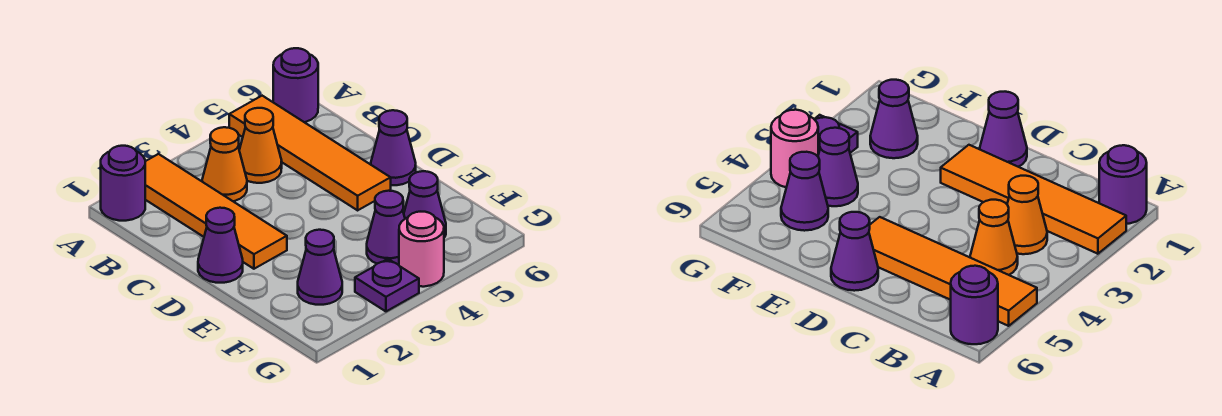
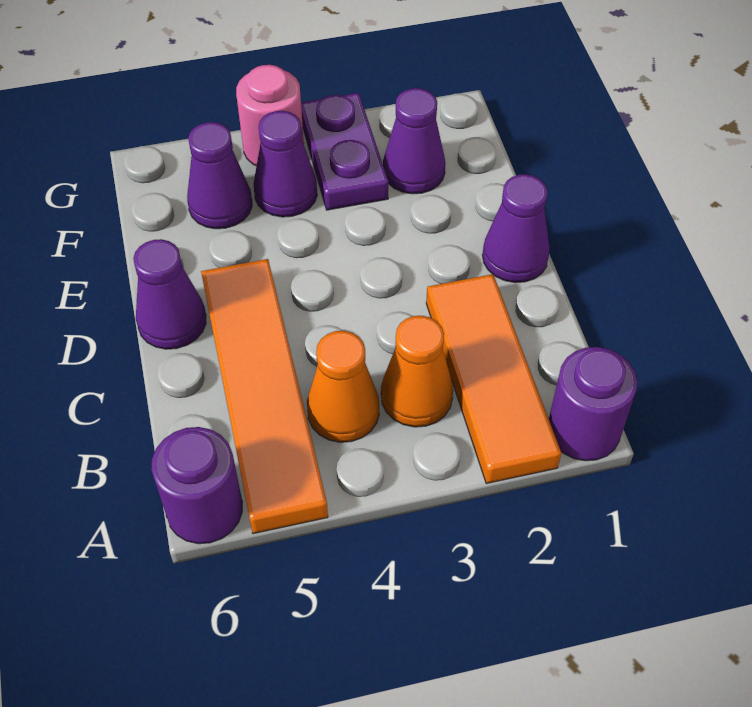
orange 1x4 tile [145,154,287,269] -> orange 1x3 tile [426,274,561,484]
purple 1x1 plate [355,259,419,311] -> purple 1x2 plate [301,93,388,210]

